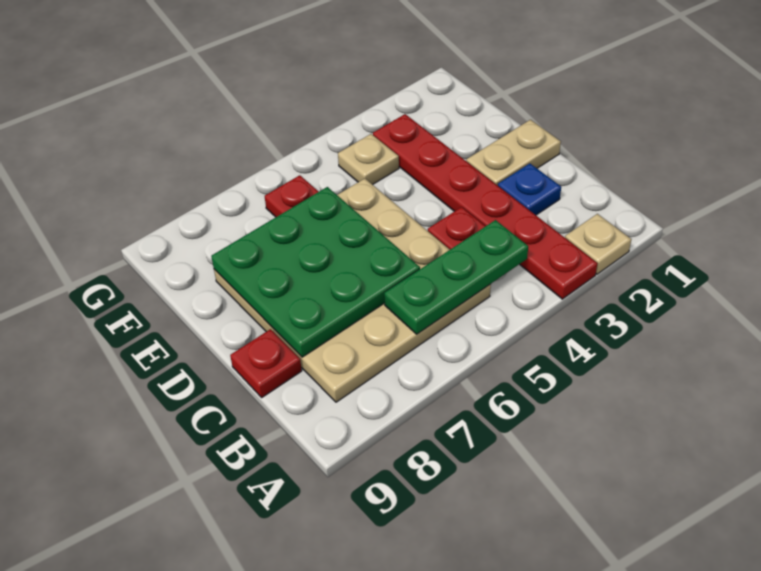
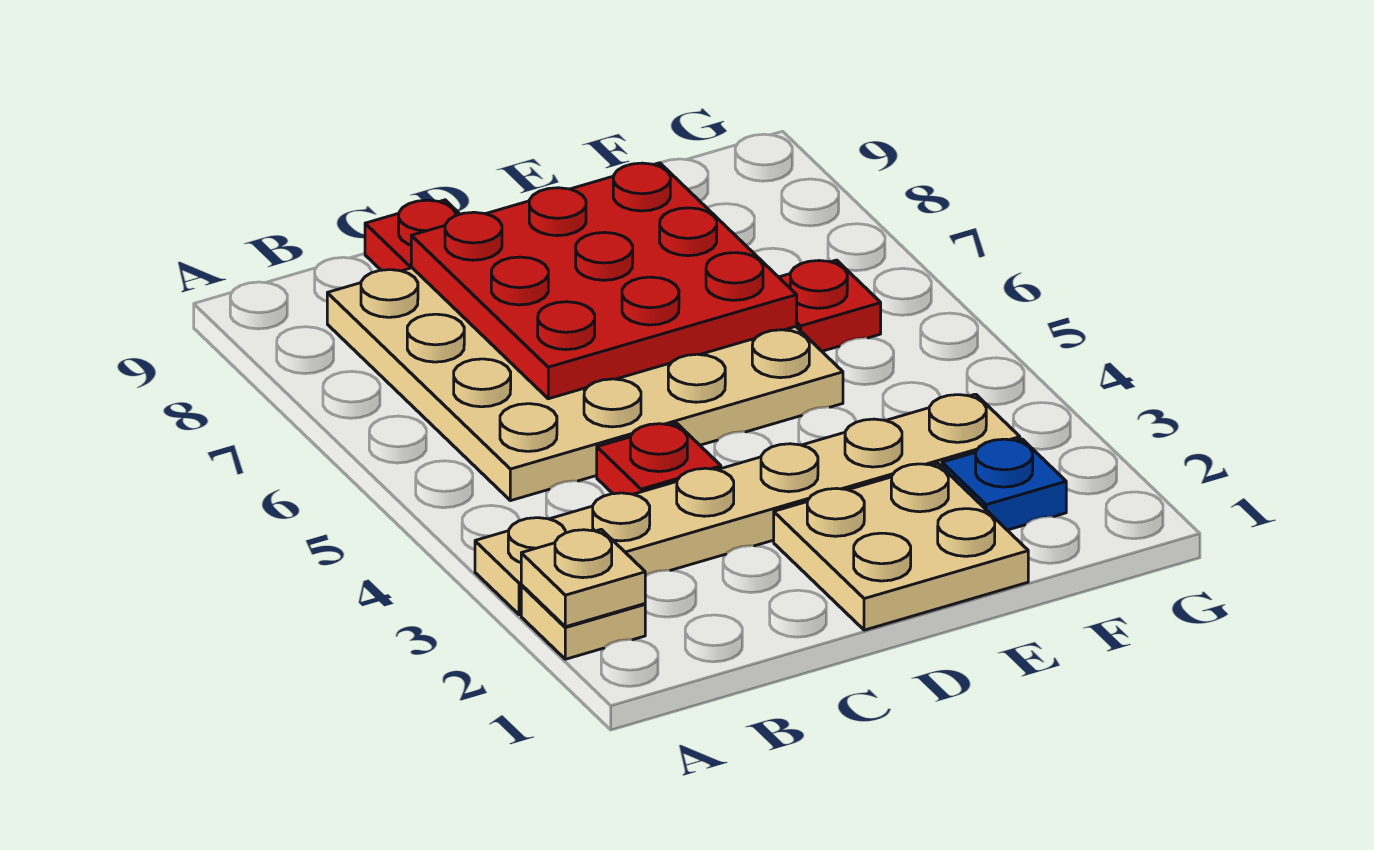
red 1x6 plate [373,114,597,299] -> tan 1x6 plate [475,394,1020,615]
green 1x3 plate [384,220,528,334] -> none
blue 1x1 plate [498,164,561,215] -> blue 1x1 plate moved to [942,439,1066,530]
green 3x3 plate [211,187,420,357] -> red 3x3 plate [411,163,797,399]
tan 1x2 plate [466,120,561,186] -> tan 2x2 plate [774,464,1028,630]
tan 1x1 plate [338,134,399,185] -> tan 1x1 plate moved to [521,529,645,627]

